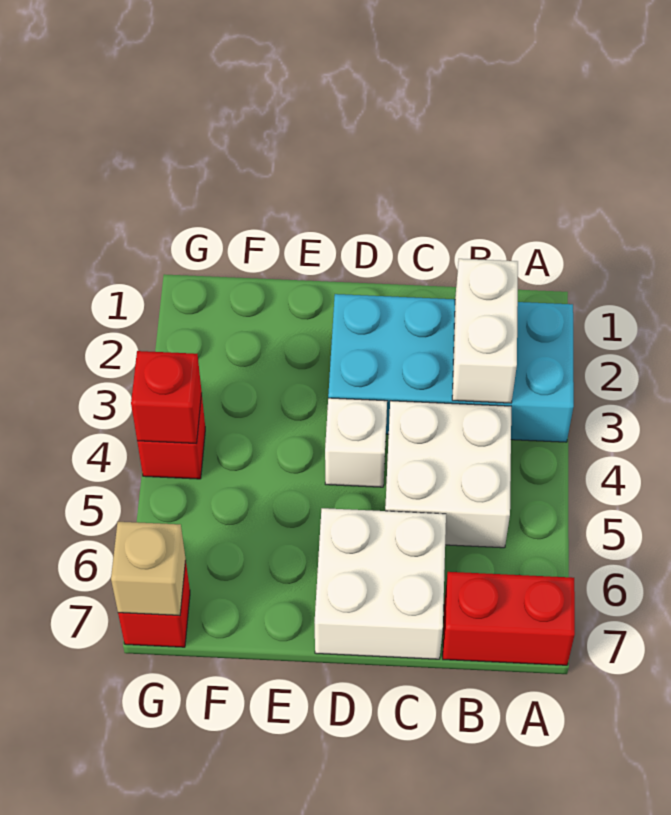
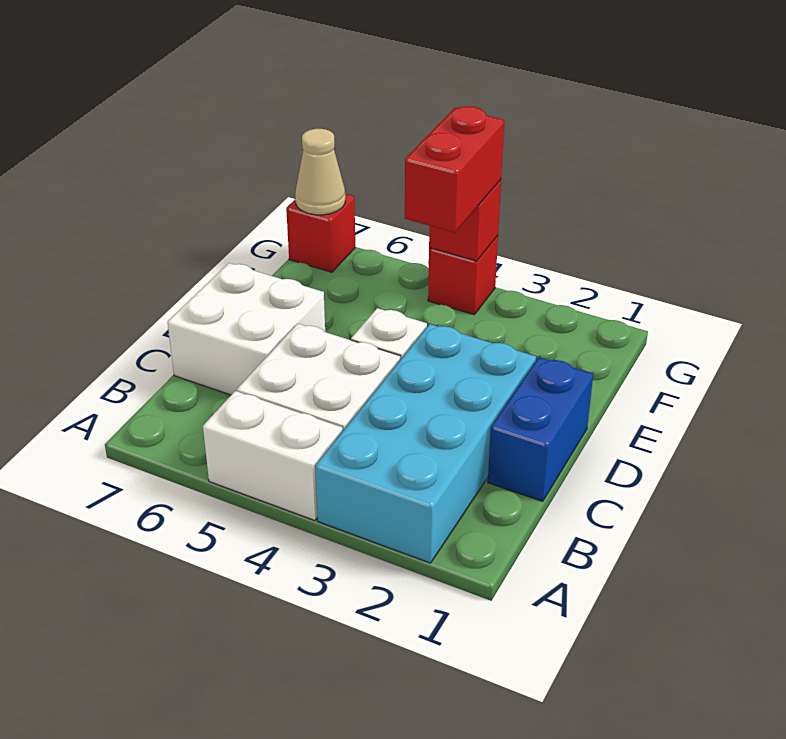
red 1x2 brick [443,572,575,665] -> red 1x2 brick moved to [405,106,504,233]
white 1x2 brick [452,259,518,403] -> white 1x2 brick moved to [203,391,343,520]
none -> blue 1x2 brick [488,357,593,501]
tan 1x1 brick [111,522,186,616] -> tan 1x1 cone [295,129,345,215]

